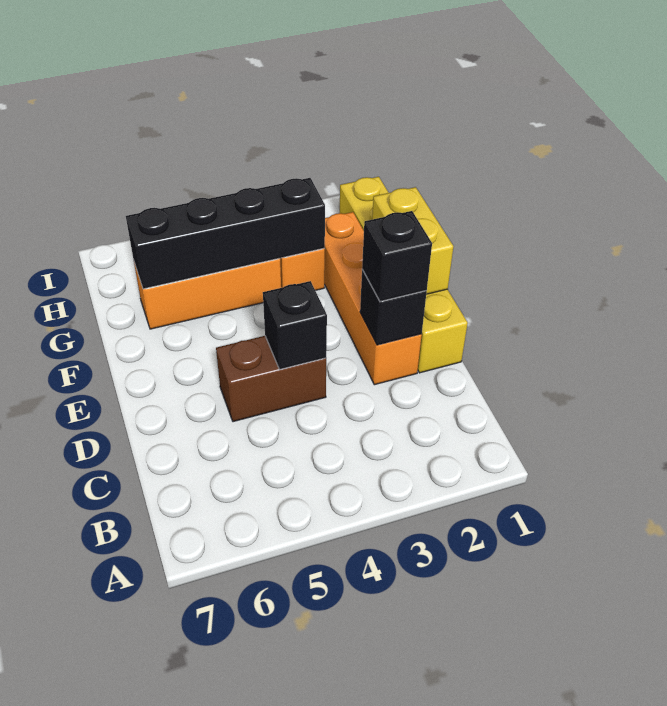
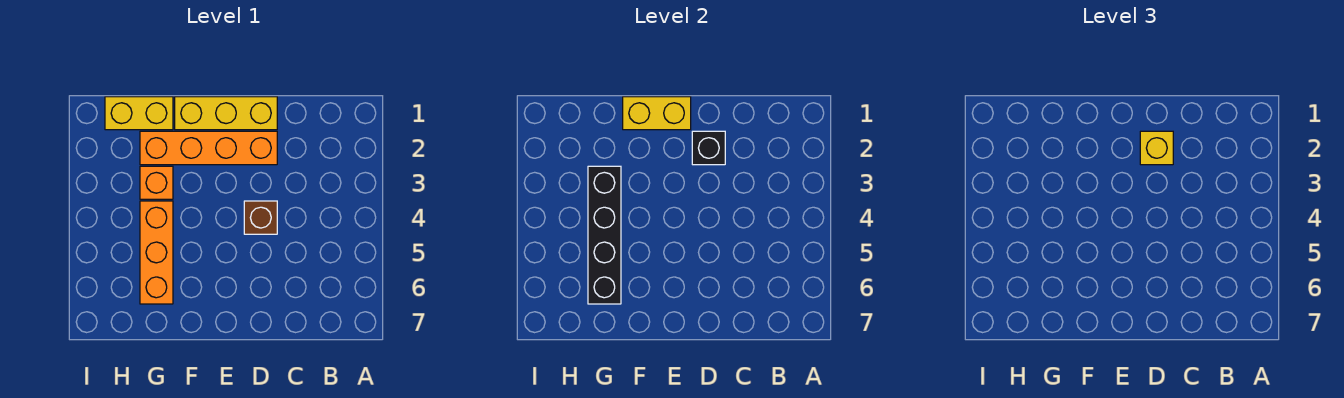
black 1x1 brick [362,211,432,301] -> yellow 1x1 brick [1140,131,1173,165]
brown 1x2 brick [216,336,326,422] -> brown 1x1 brick [244,201,277,234]
black 1x1 brick [263,281,327,369] -> none

